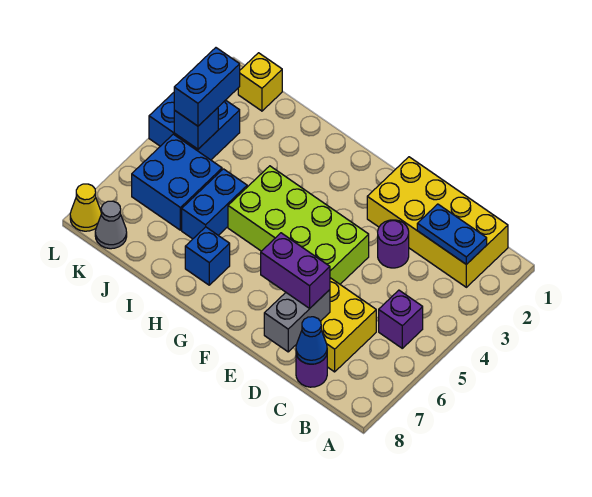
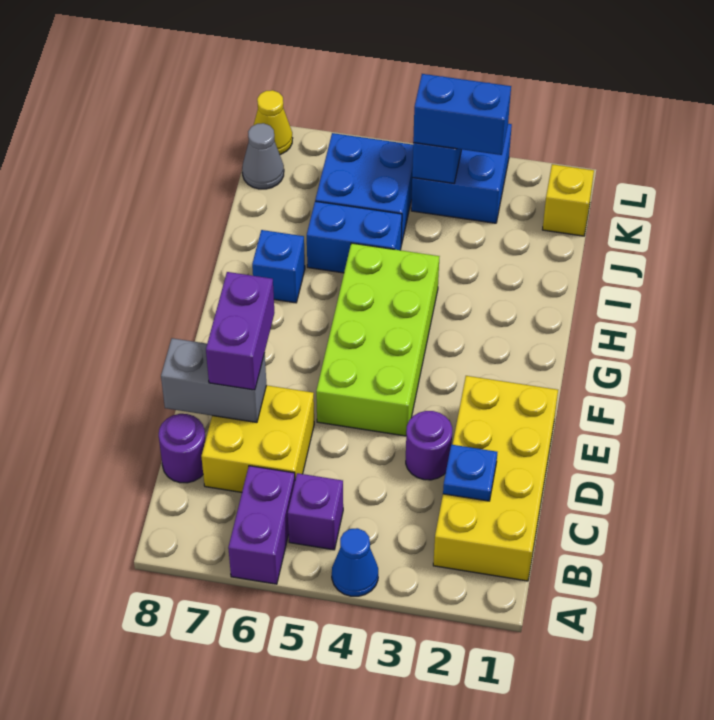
none -> purple 1x2 brick [228,466,295,584]
blue 1x2 plate [417,204,487,264] -> blue 1x1 plate [443,444,497,501]
blue 1x1 cone [296,317,327,364] -> blue 1x1 cone moved to [332,528,378,596]

